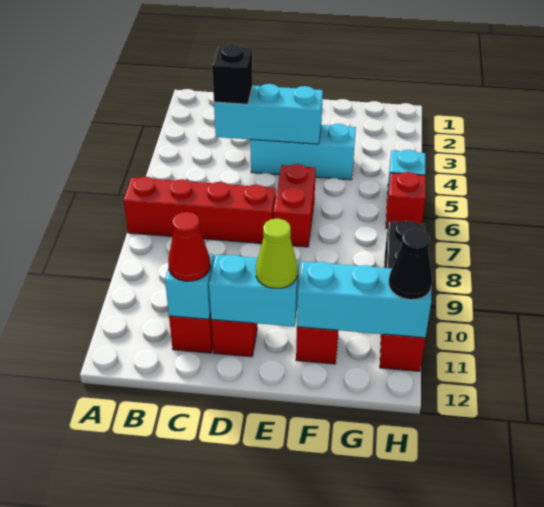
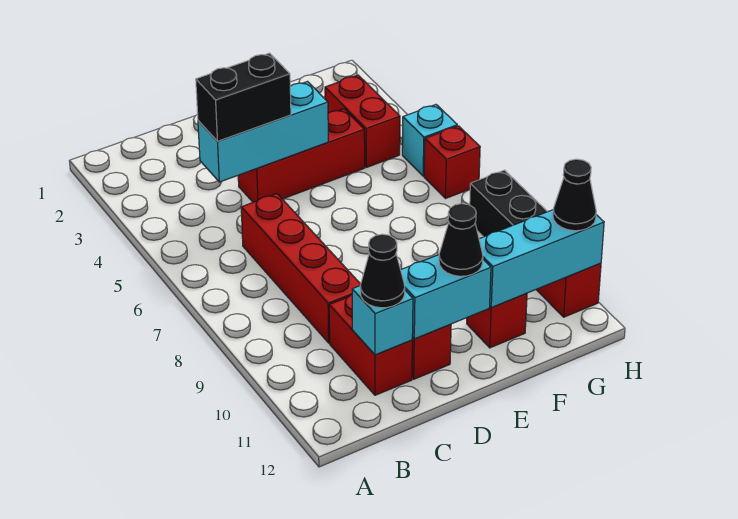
red 1x4 brick [124,177,276,243] -> red 1x4 brick turned to [241,194,361,343]
black 1x1 brick [212,44,252,104] -> black 1x2 brick [196,53,291,141]
red 1x1 cone [168,212,210,281] -> black 1x1 cone [360,234,405,308]
cyan 1x3 brick [250,124,356,180] -> red 1x3 brick [238,109,365,202]
red 1x2 brick [273,164,316,247] -> red 1x2 brick moved to [325,75,400,167]
lime 1x1 cone [256,218,298,288] -> black 1x1 cone [439,204,483,276]

